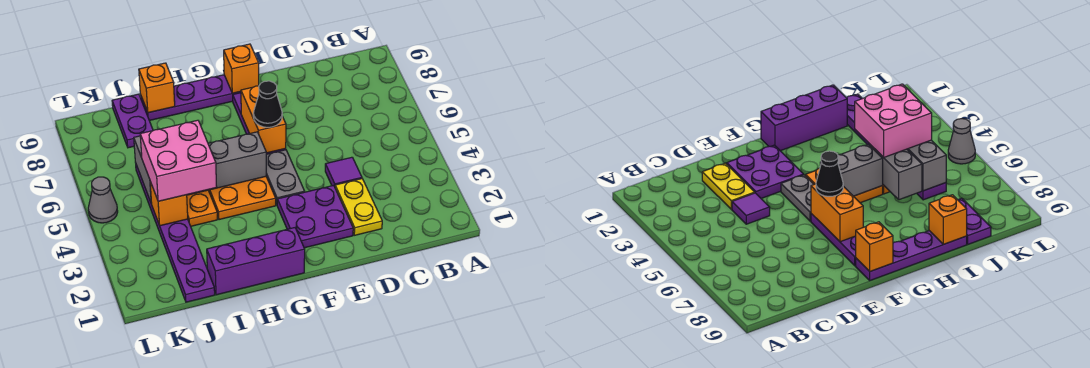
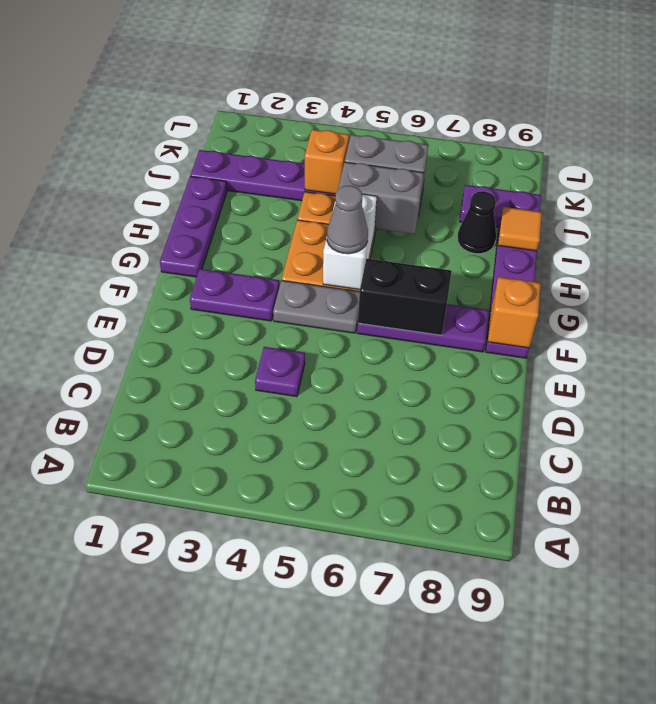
yellow 1x2 plate [335,179,382,235] -> none
purple 1x1 tile [325,157,362,186] -> purple 1x1 plate [255,347,305,397]
purple 2x2 plate [277,185,353,248] -> purple 1x2 plate [190,269,279,321]
orange 1x2 brick [241,86,286,153] -> black 1x2 brick [358,259,452,335]
black 1x1 cone [253,81,282,127] -> black 1x1 cone moved to [457,191,496,254]
purple 1x3 brick [207,228,305,295] -> purple 1x3 plate [160,176,227,277]
grey 1x2 brick [208,132,266,190] -> white 1x2 brick [323,194,377,290]
pink 2x2 brick [140,120,217,201] -> none
orange 1x1 brick [139,63,175,113] -> orange 1x1 tile [498,207,542,251]
grey 1x1 cone [88,177,118,223] -> grey 1x1 cone moved to [327,186,368,254]

